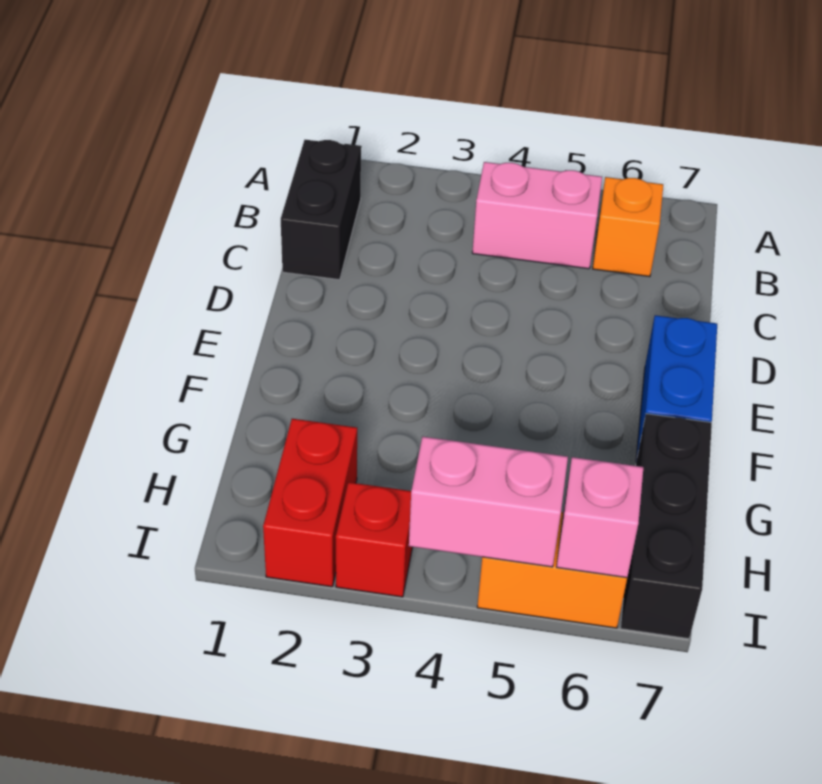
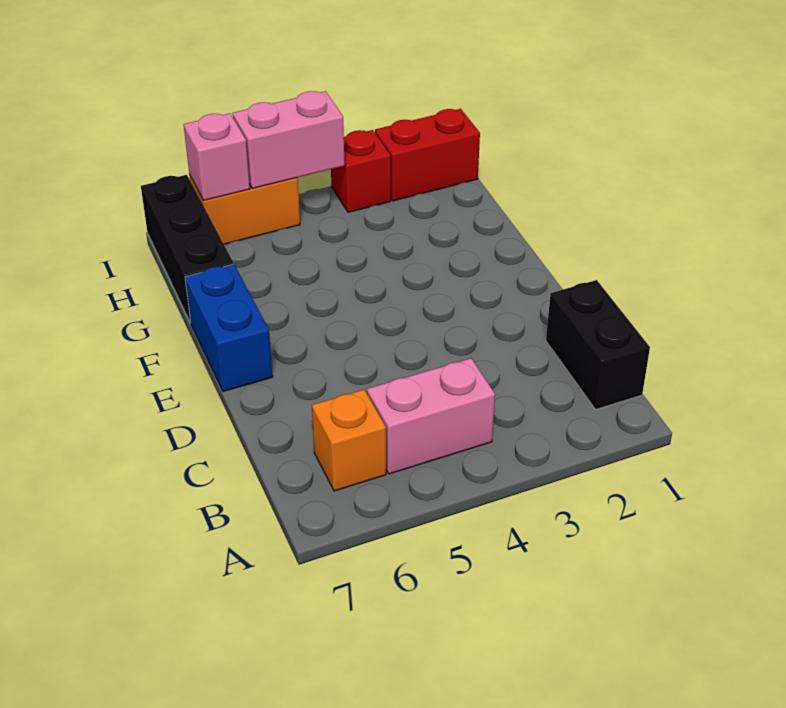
red 1x2 brick [263,419,357,587] -> red 1x2 brick turned to [375,109,480,201]

